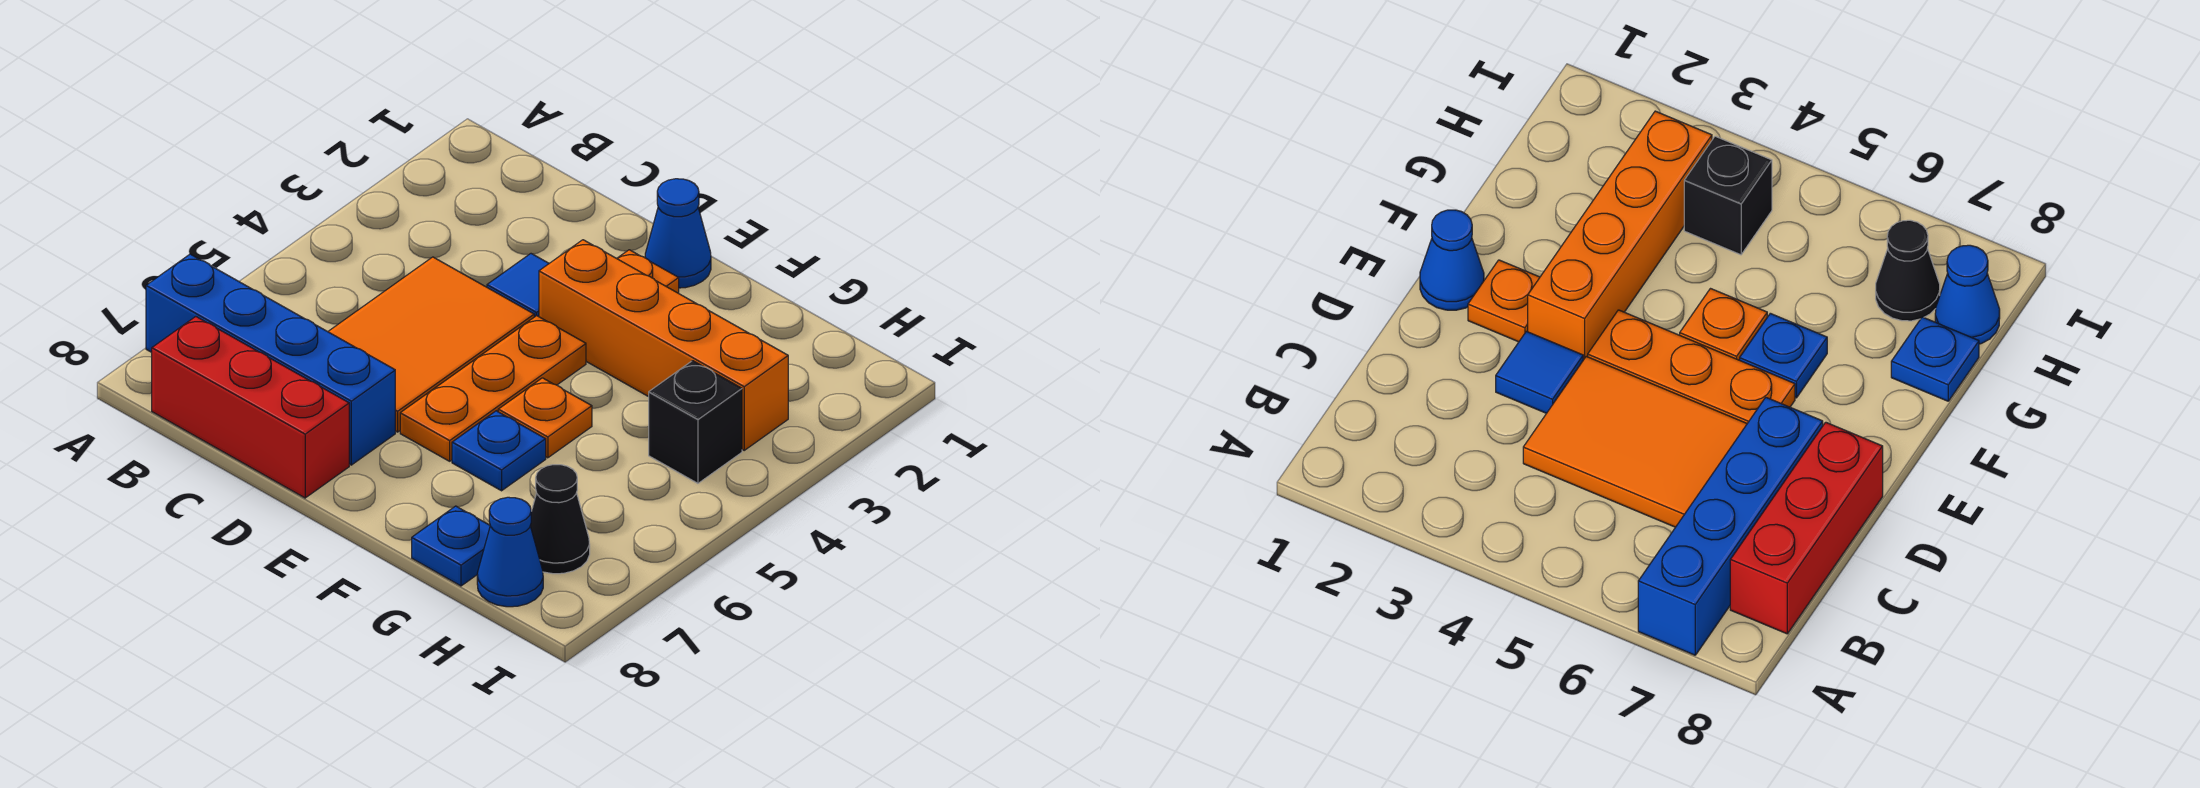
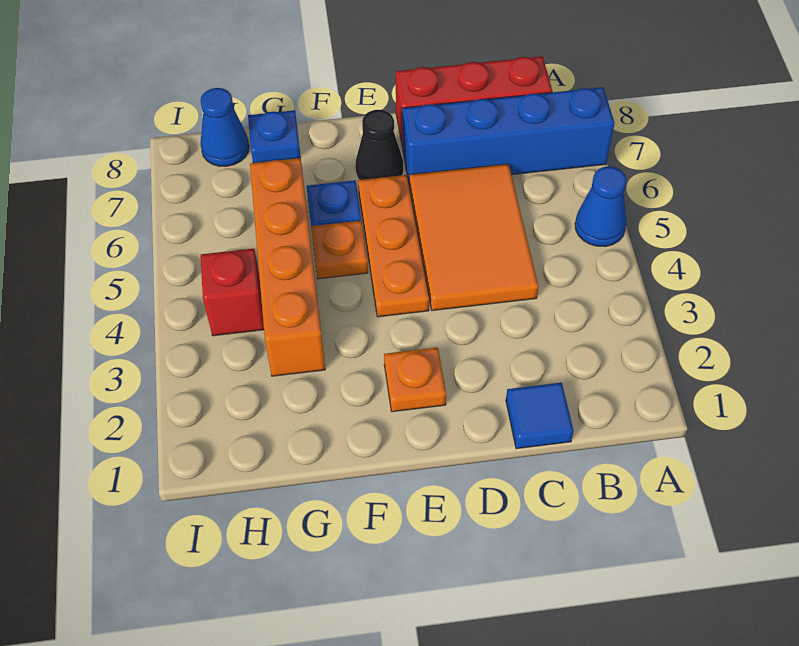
blue 1x1 tile [487,254,549,317] -> blue 1x1 tile moved to [506,383,574,449]
blue 1x1 cone [645,179,711,288] -> blue 1x1 cone moved to [575,167,626,247]
orange 1x4 brick [539,240,788,450] -> orange 1x4 brick turned to [250,158,325,376]
black 1x1 brick [649,361,742,483] -> red 1x1 brick [201,249,264,336]
black 1x1 cone [530,465,590,574] -> black 1x1 cone moved to [355,110,403,180]

